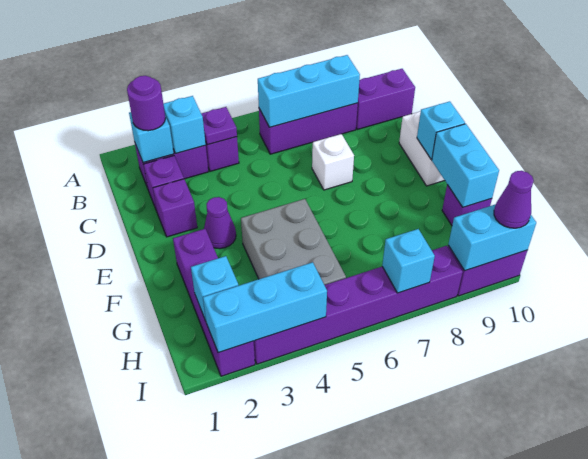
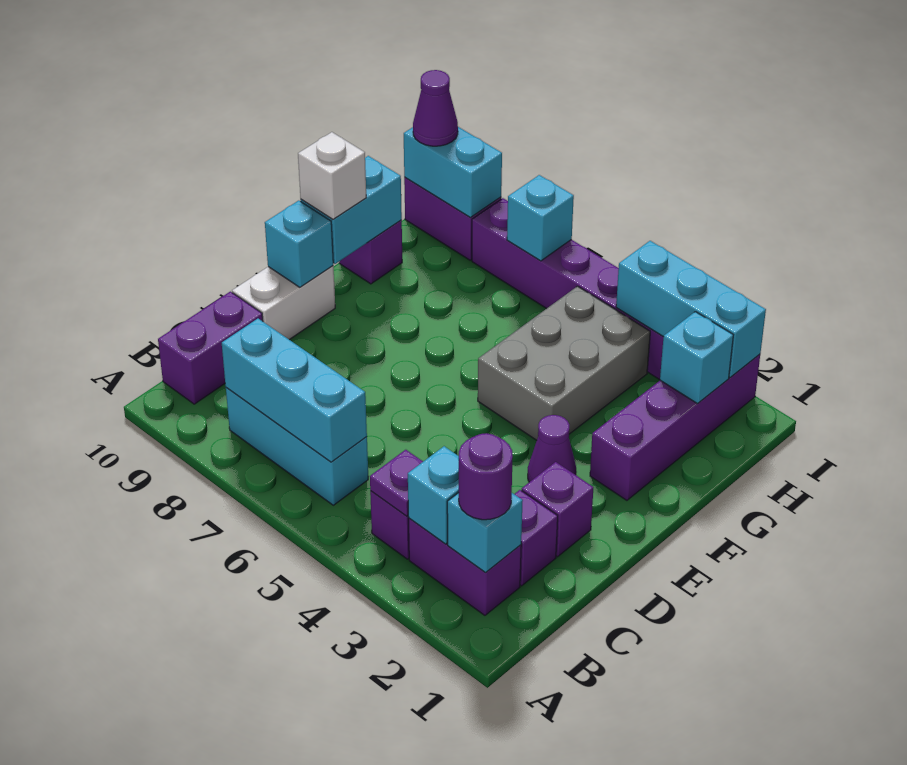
purple 1x3 brick [259,103,358,154] -> cyan 1x3 brick [226,388,368,505]
purple 1x2 brick [356,69,415,129] -> purple 1x2 brick turned to [158,292,263,404]
white 1x1 brick [312,134,354,190] -> white 1x1 brick moved to [298,132,366,219]

